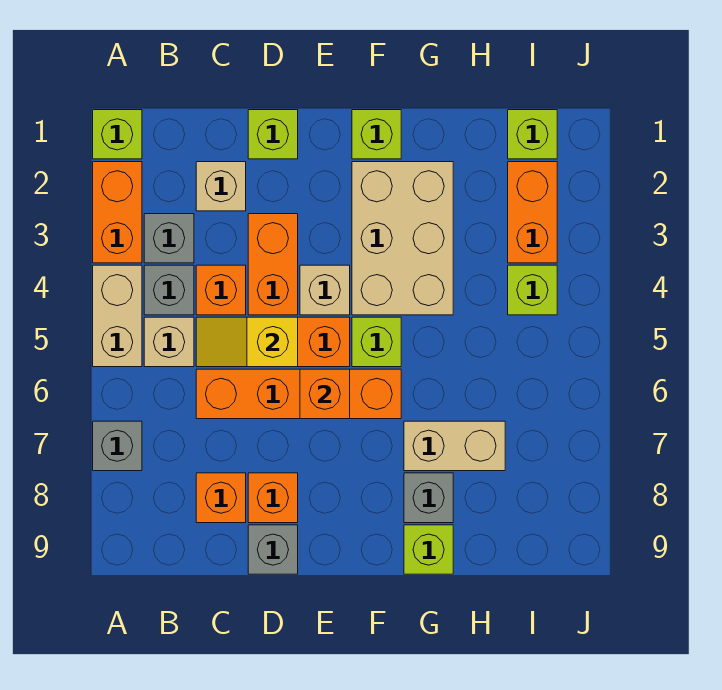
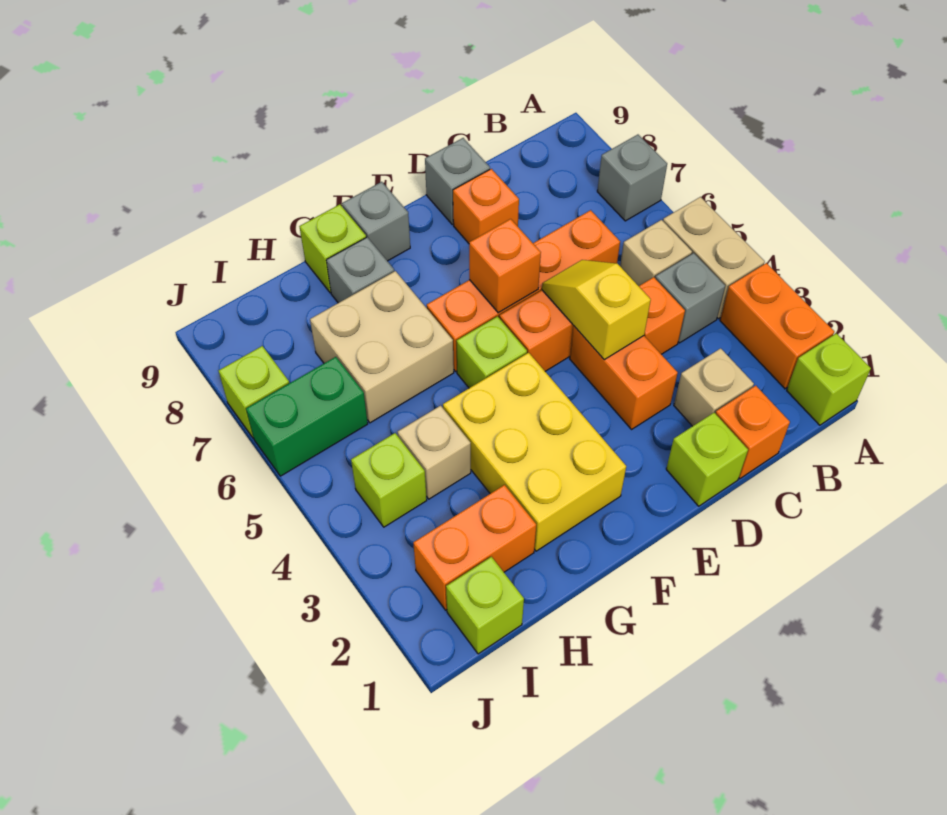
grey 1x1 brick [144,214,194,263] -> grey 1x1 brick moved to [342,182,410,261]
yellow 1x2 slope [196,317,298,367] -> yellow 1x2 slope turned to [542,260,651,360]
orange 1x1 brick [196,473,246,523] -> orange 1x1 brick moved to [715,386,790,479]
tan 1x1 brick [300,265,350,315] -> tan 1x1 brick moved to [398,406,471,499]
lime 1x1 brick [352,110,401,159] -> lime 1x1 brick moved to [219,346,289,438]
tan 2x3 brick [352,162,453,315] -> yellow 2x3 brick [443,353,626,551]
tan 1x2 brick [404,421,505,471] -> tan 2x2 brick [310,271,454,423]
orange 1x2 brick [508,162,557,263] -> orange 1x2 brick turned to [413,485,536,610]
none -> green 1x2 brick [246,357,368,476]

